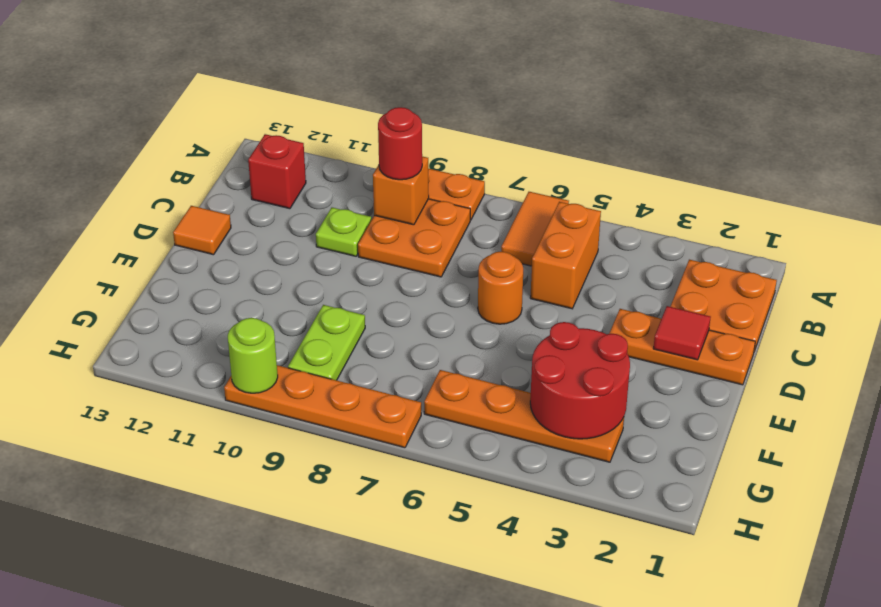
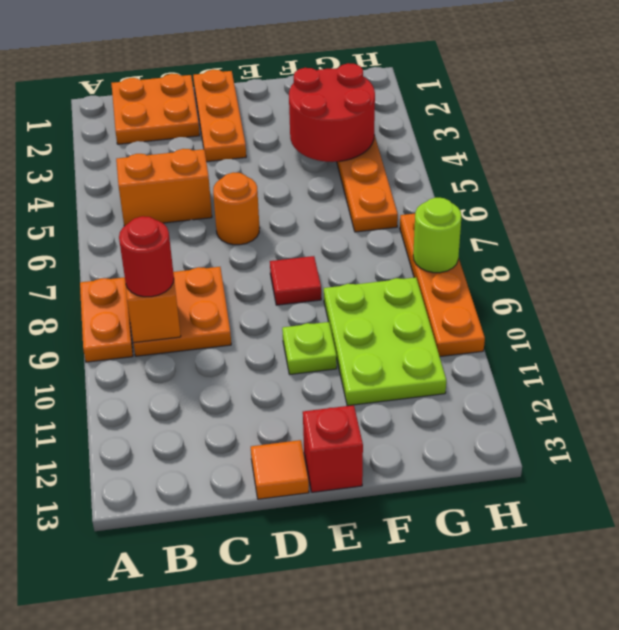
orange 1x2 tile [501,192,569,266] -> none
red 1x1 brick [248,134,306,209] -> red 1x1 brick moved to [303,405,363,492]
lime 1x1 plate [316,208,371,256] -> lime 1x1 plate moved to [282,322,337,374]
red 1x1 tile [653,306,711,360] -> red 1x1 tile moved to [270,256,321,305]
lime 1x2 plate [288,305,365,380] -> lime 2x3 plate [324,277,446,406]
lime 1x1 round brick [228,318,278,393] -> lime 1x1 round brick moved to [413,198,461,273]

